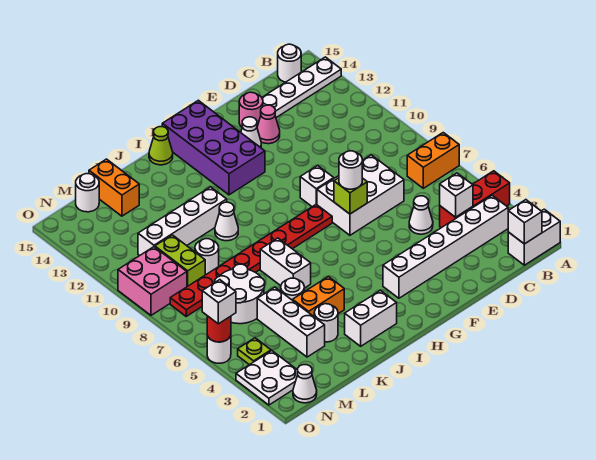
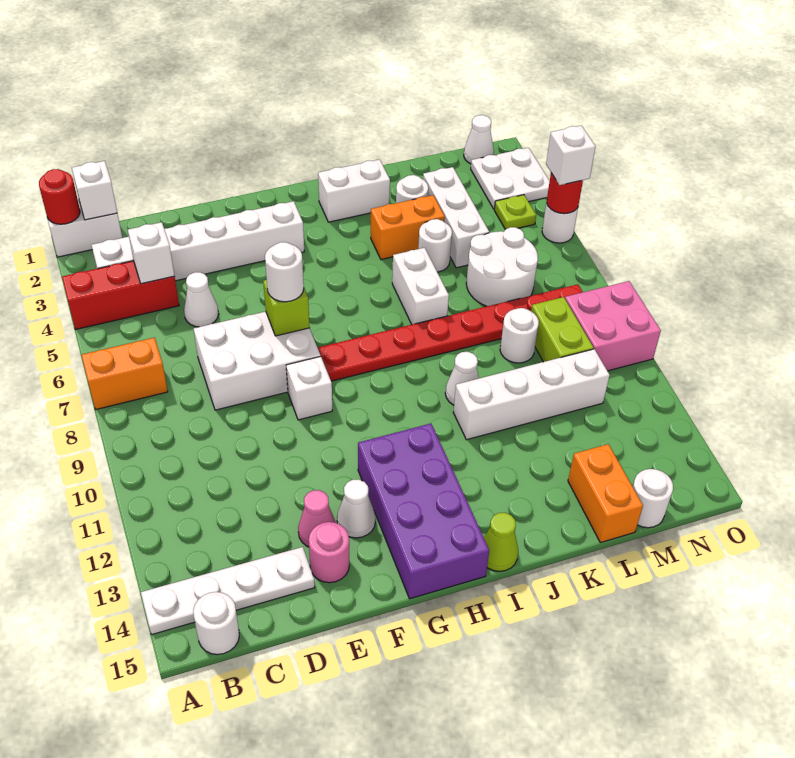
none -> red 1x1 round brick [39,169,80,224]

